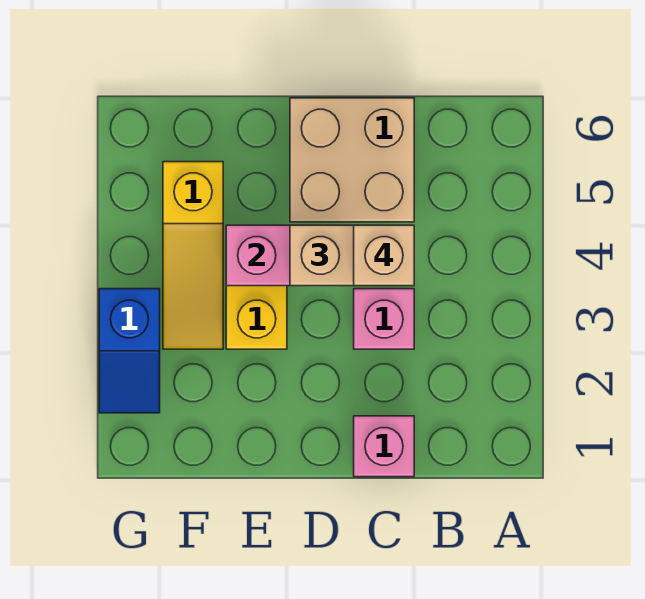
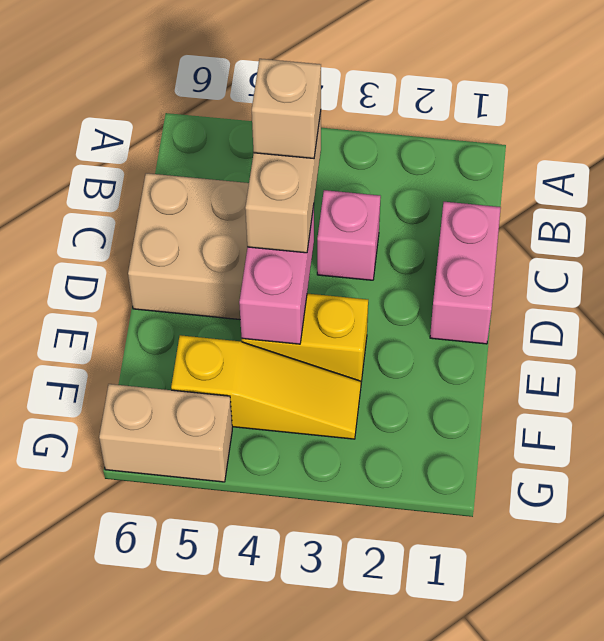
pink 1x1 brick [354,416,414,477] -> pink 1x2 brick [430,202,501,344]
blue 1x2 slope [99,289,160,413] -> none
none -> tan 1x2 brick [99,384,232,482]

